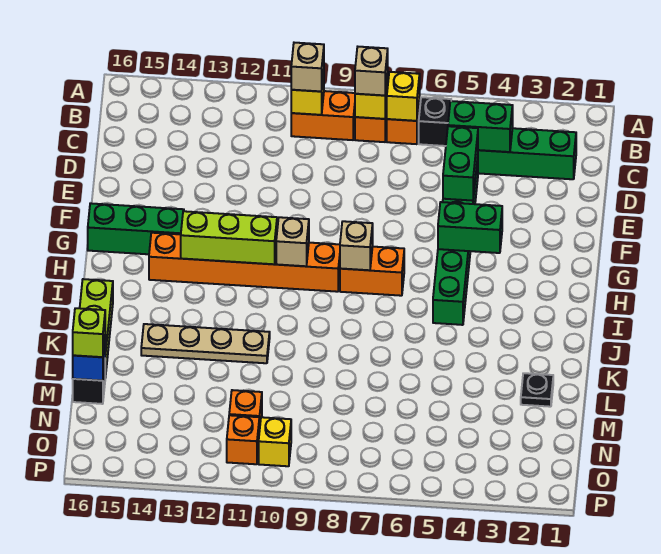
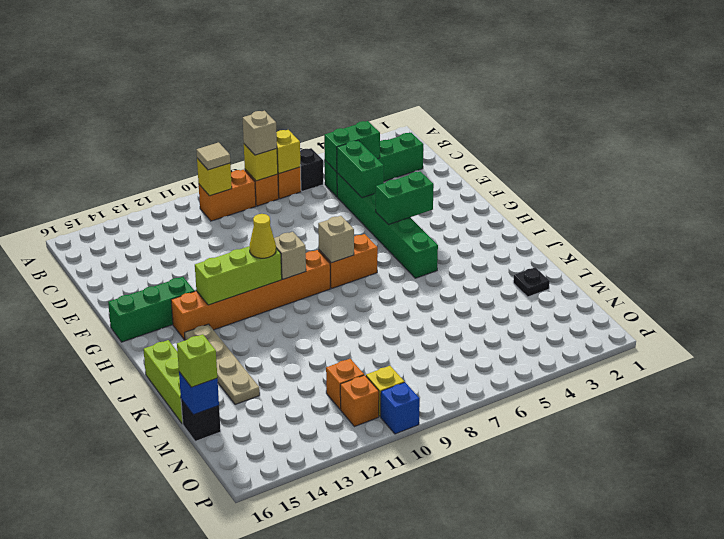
tan 1x1 brick [291,43,324,92] -> tan 1x1 tile [196,142,230,170]
none -> yellow 1x1 cone [250,214,276,258]
tan 1x4 plate [141,324,270,363] -> tan 1x4 plate turned to [185,324,260,405]
none -> blue 1x1 brick [381,382,420,434]

